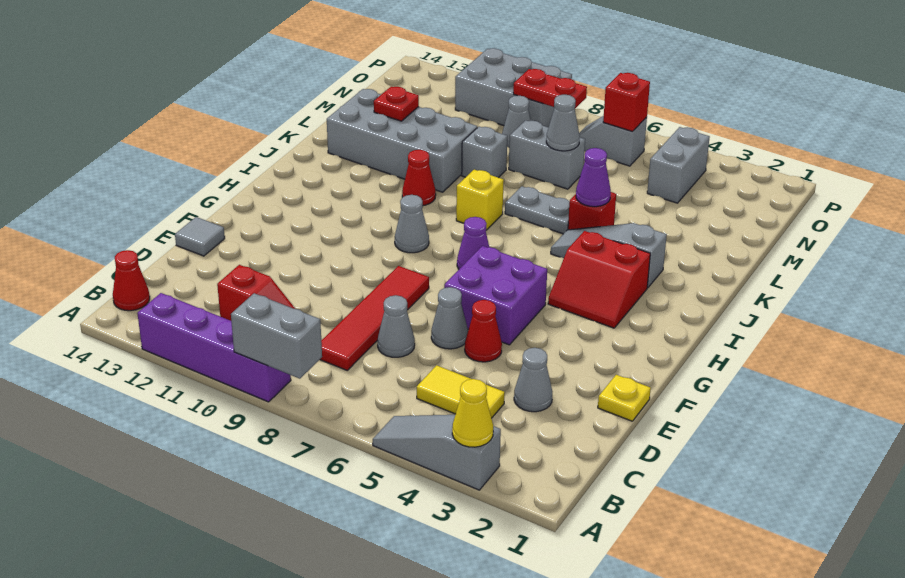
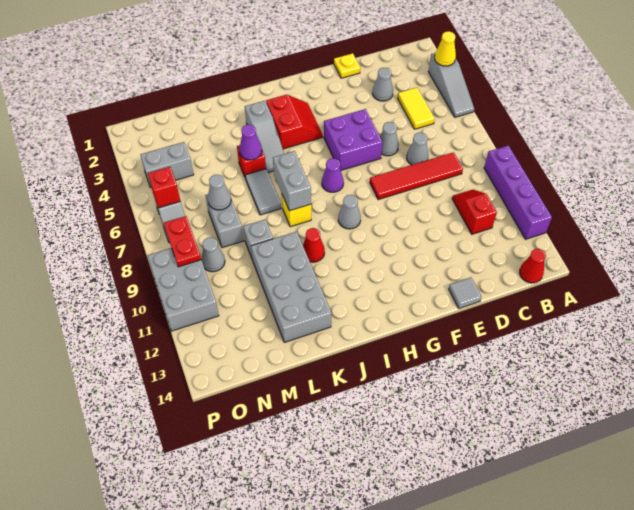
grey 1x2 brick [231,293,322,379] -> grey 1x2 brick moved to [273,151,311,211]
red 1x1 cone [465,300,502,362] -> none
grey 1x2 plate [505,186,570,234] -> grey 1x2 tile [245,169,281,215]
red 1x1 plate [374,87,419,121] -> none

